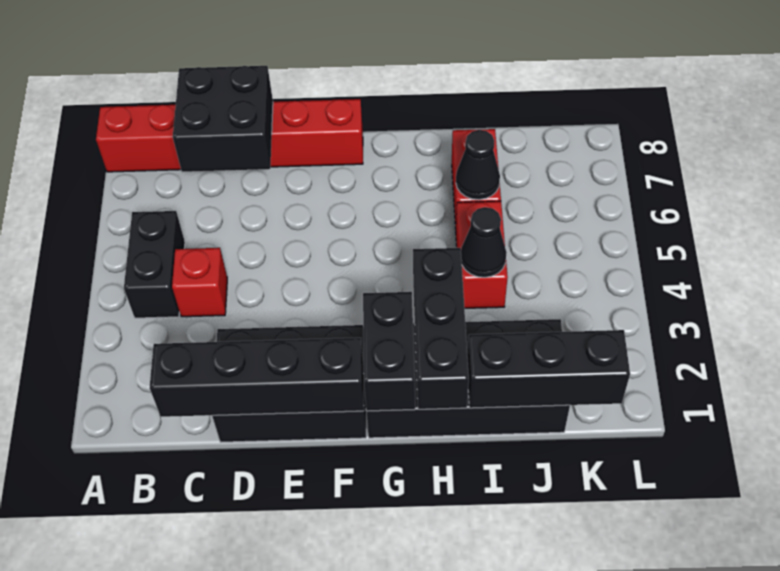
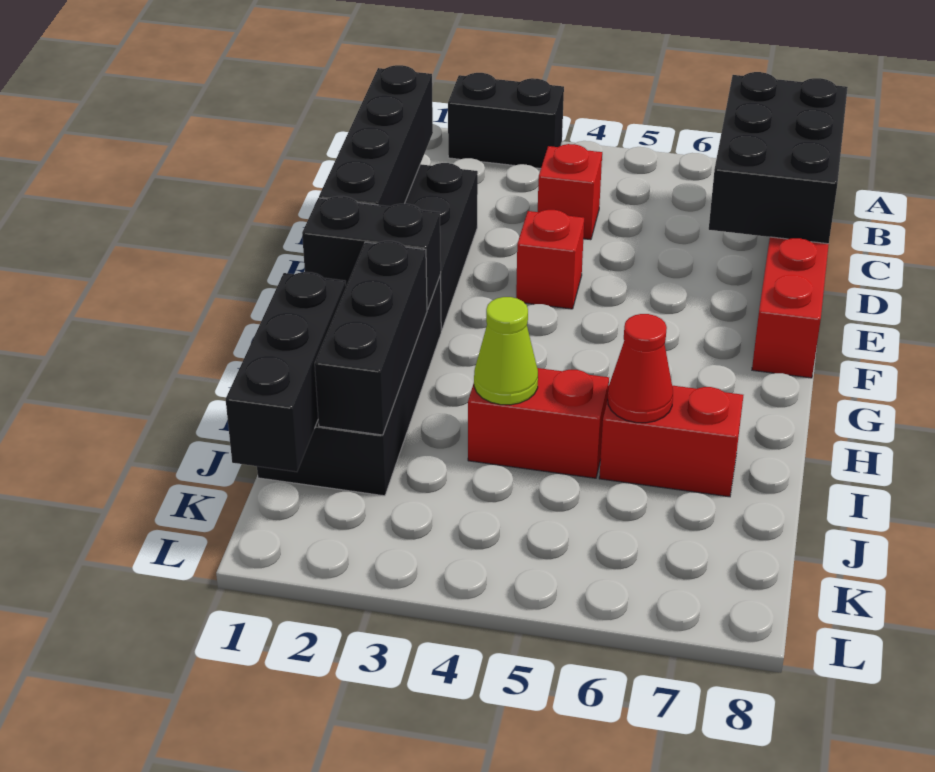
black 1x2 brick [124,211,185,318] -> black 1x2 brick moved to [448,73,564,168]
black 2x2 brick [173,66,273,172] -> black 2x3 brick [709,72,848,244]
none -> red 1x1 brick [516,210,584,309]
black 1x3 brick [413,248,469,409] -> black 1x3 brick turned to [315,241,427,435]
black 1x1 cone [461,207,507,278] -> lime 1x1 cone [474,297,538,405]
black 1x1 cone [456,130,500,200] -> red 1x1 cone [608,314,673,423]

